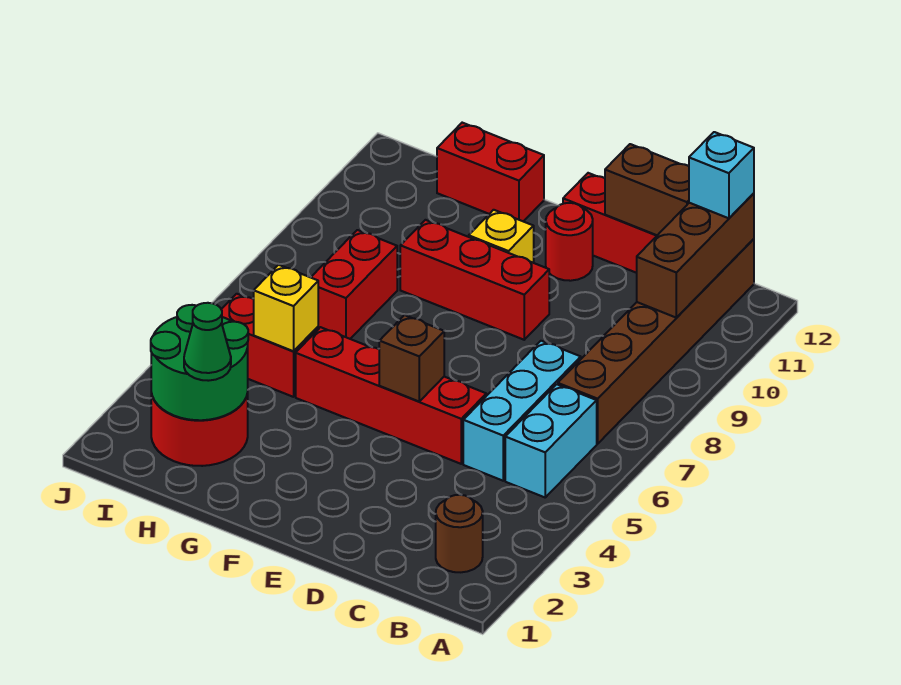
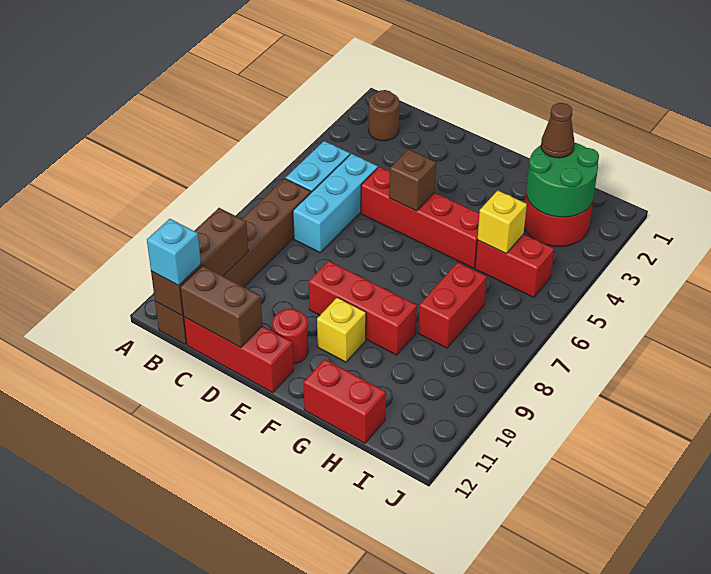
green 1x1 cone [184,303,231,381] -> brown 1x1 cone [541,103,574,158]

